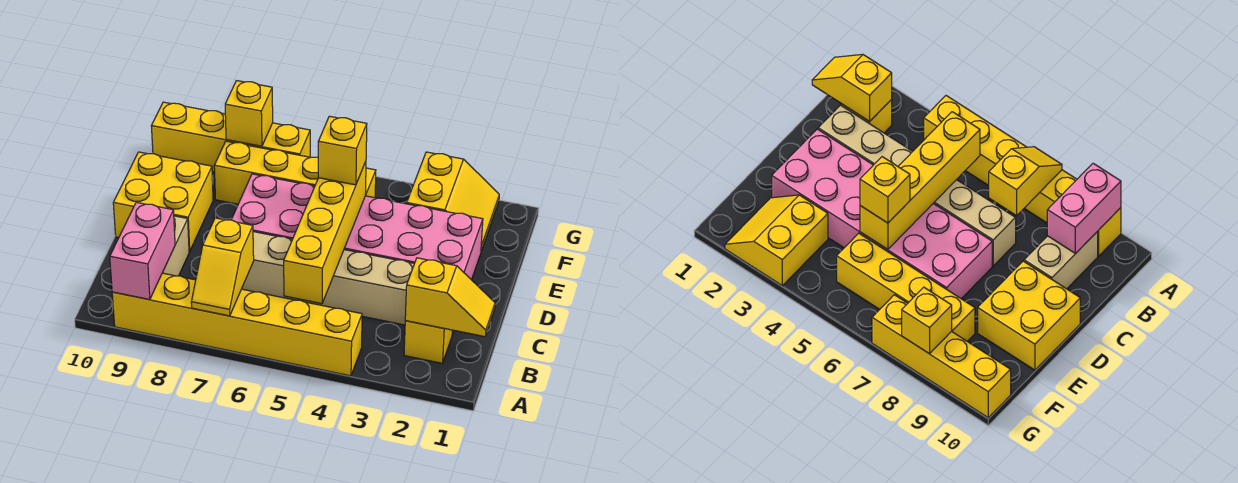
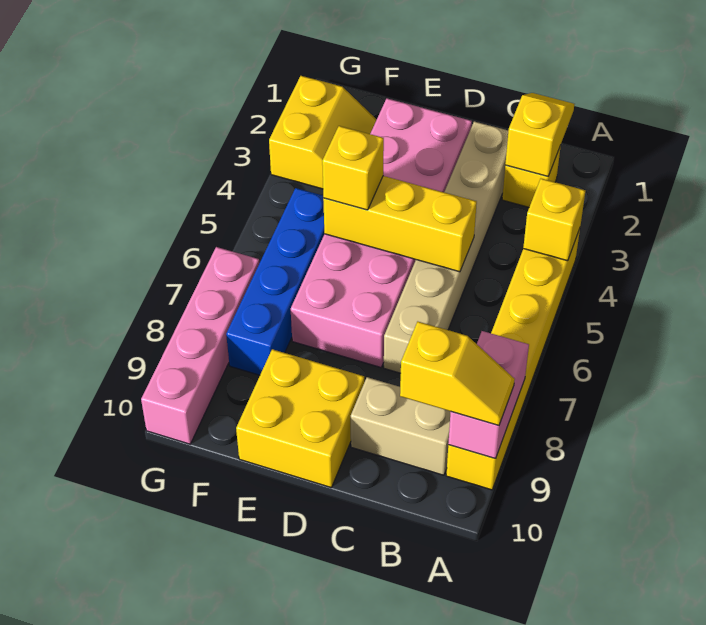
yellow 1x2 slope [191,218,254,316] -> yellow 1x2 slope moved to [400,322,515,426]
pink 1x2 brick [110,202,175,300] -> pink 1x2 brick turned to [448,331,529,459]
yellow 1x4 brick [284,161,366,304] -> yellow 1x3 brick [323,176,477,272]
yellow 2x2 slope [407,152,499,251] -> yellow 2x2 slope turned to [269,76,377,189]
yellow 1x4 brick [214,141,376,204] -> blue 1x4 brick [226,188,324,375]
yellow 1x4 brick [151,102,310,172] -> pink 1x4 brick [141,247,259,444]
yellow 1x1 brick [225,81,273,146] -> yellow 1x1 brick moved to [523,179,586,261]

